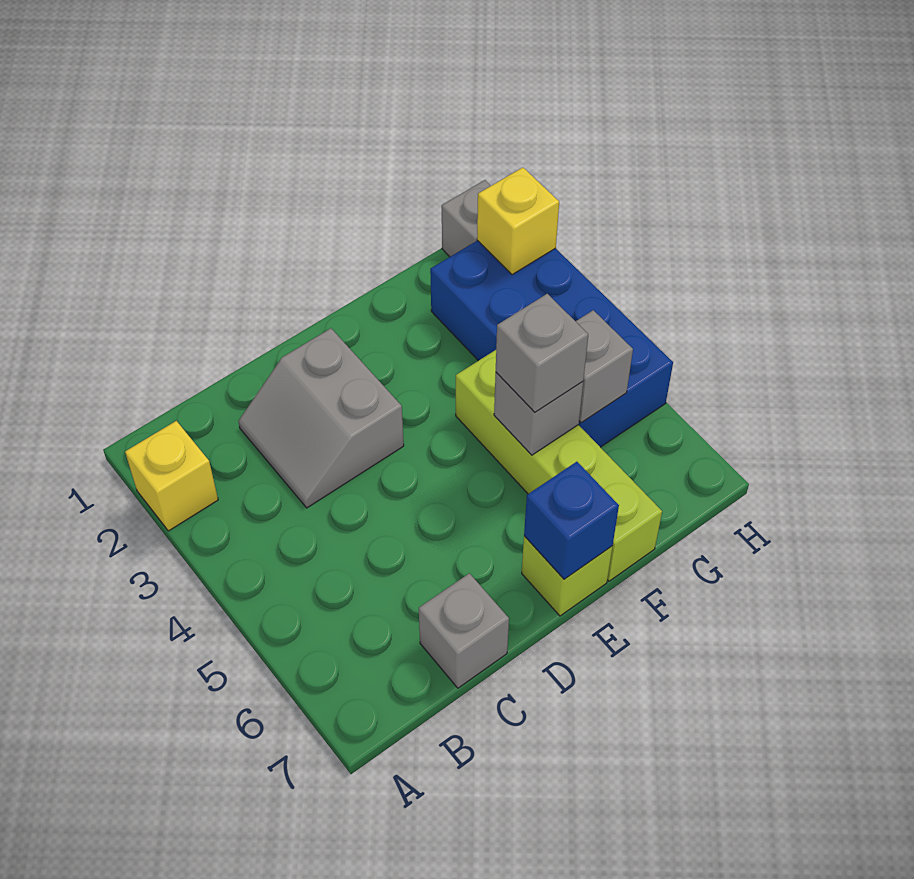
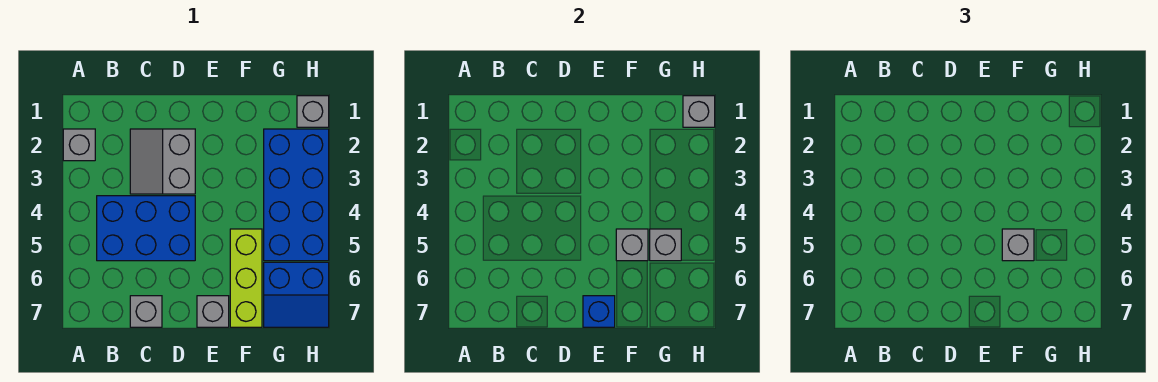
yellow 1x1 brick [125,421,218,531] -> grey 1x1 brick [63,129,95,161]
none -> blue 2x3 brick [97,196,195,261]
lime 1x1 brick [522,536,612,616] -> grey 1x1 brick [197,296,229,327]
lime 1x4 brick [456,350,662,581] -> lime 1x3 brick [230,229,262,327]
none -> blue 2x2 slope [264,262,329,327]
none -> grey 1x1 brick [683,96,715,127]
yellow 1x1 brick [477,167,559,275] -> none

